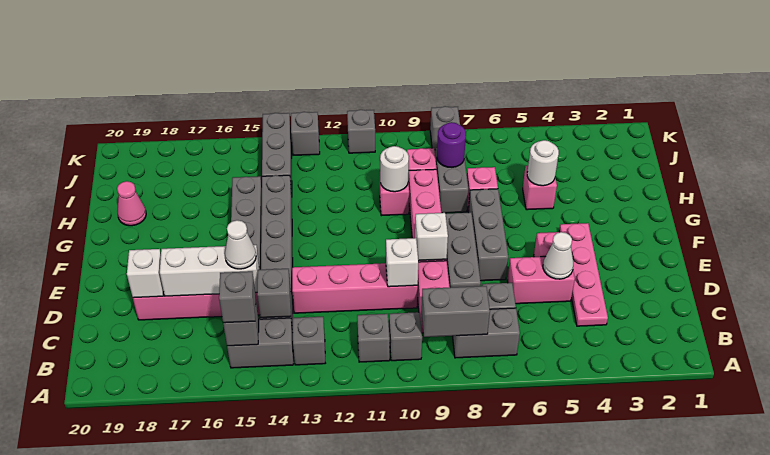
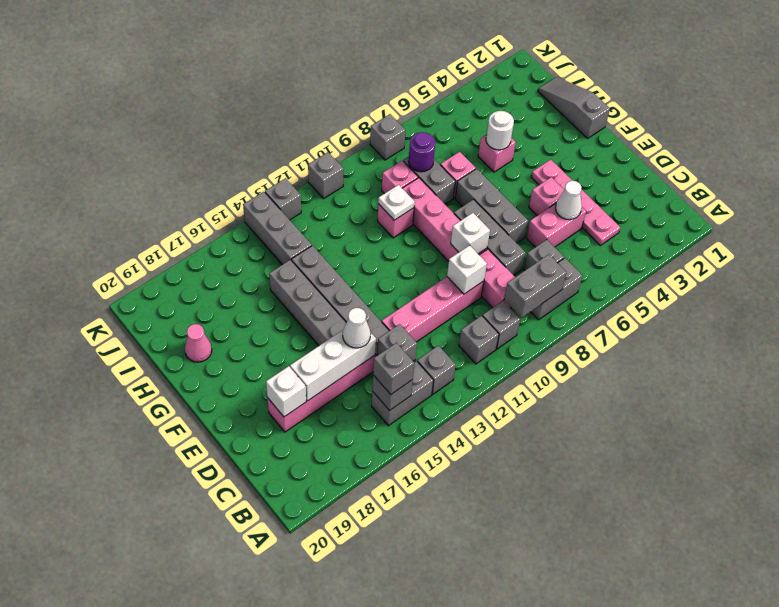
none -> grey 1x3 slope [538,77,610,138]
white 1x1 round brick [380,146,409,192] -> white 1x1 plate [378,185,415,220]

